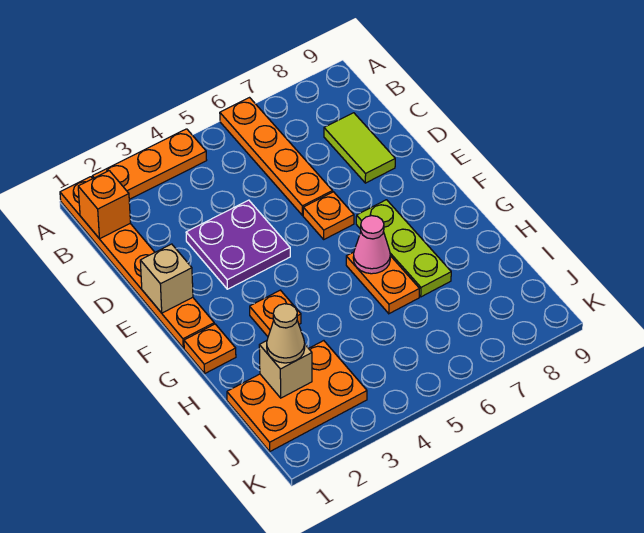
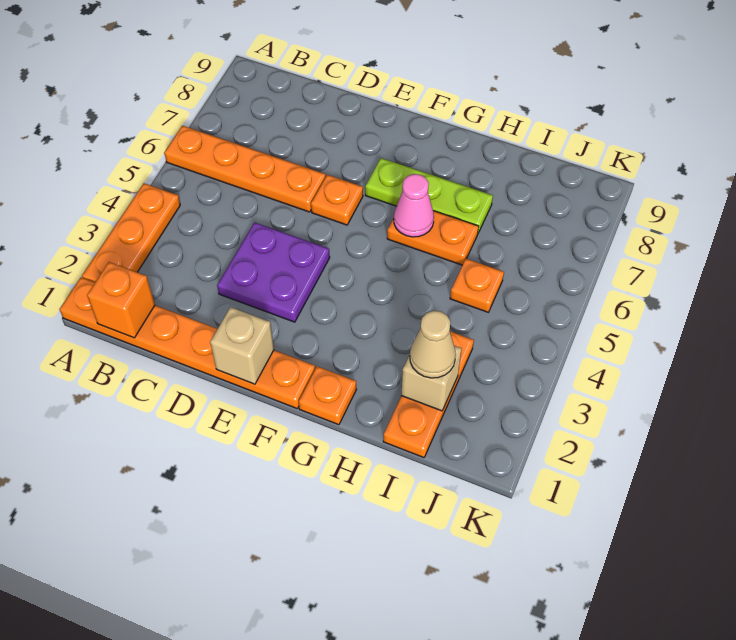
lime 1x2 tile [324,113,395,183] -> none
orange 1x1 plate [250,290,301,336] -> orange 1x1 plate moved to [450,259,504,312]
orange 2x3 plate [227,341,367,451] -> orange 1x3 plate [383,331,474,458]

